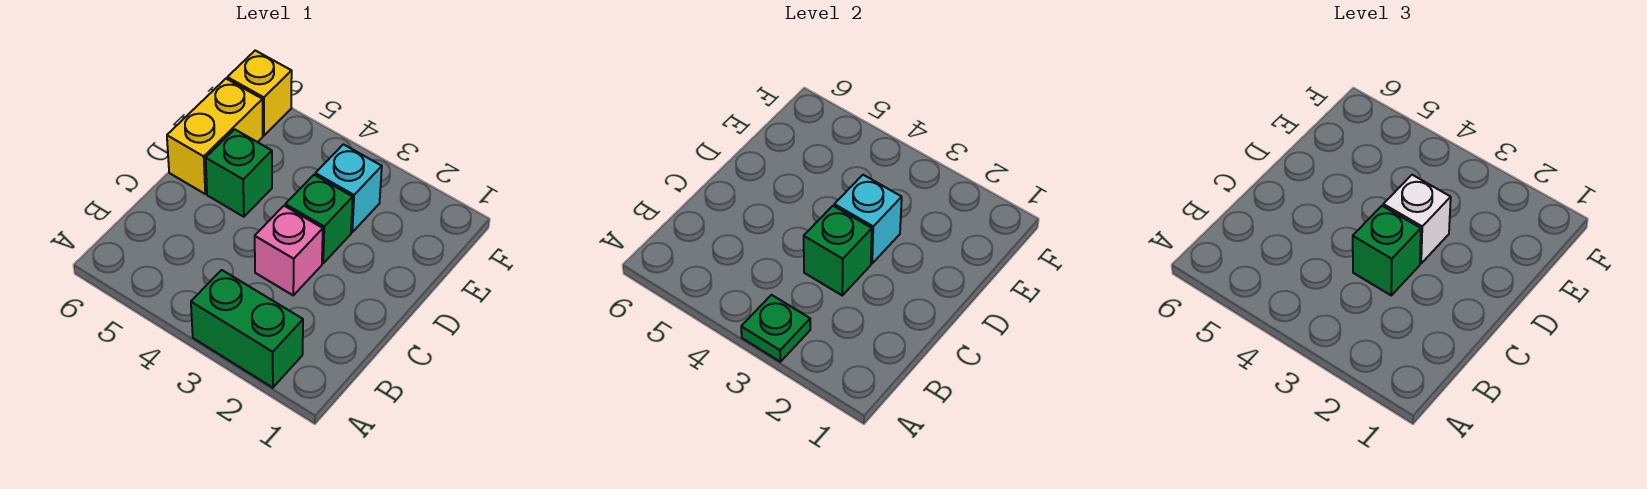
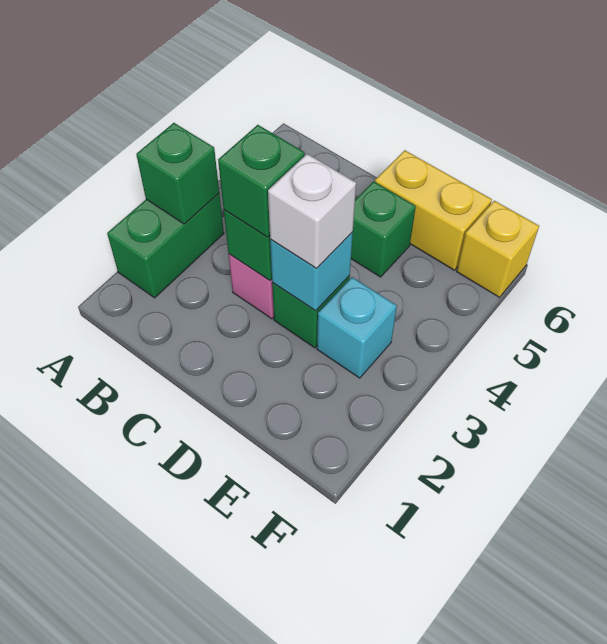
green 1x1 plate [741,295,810,362] -> green 1x1 brick [136,123,219,224]

